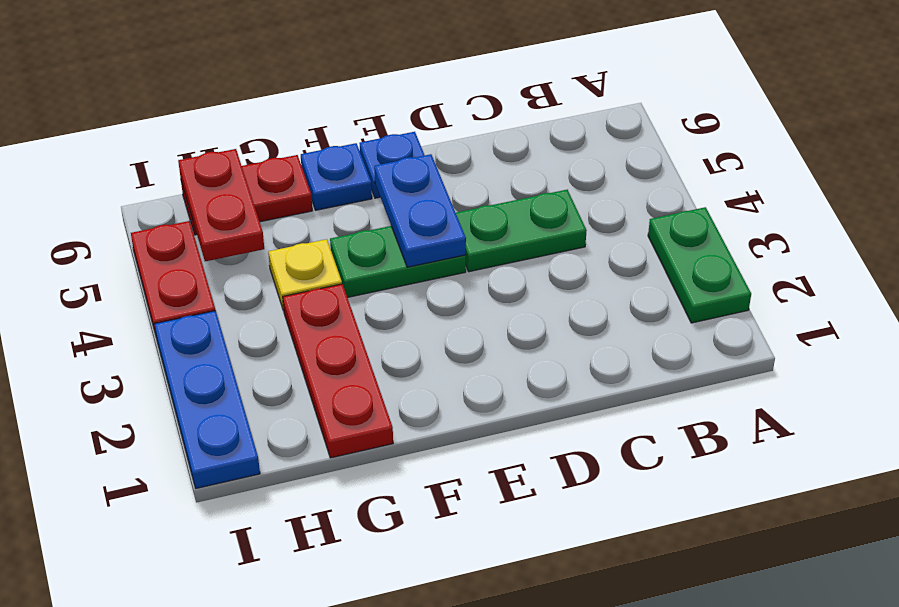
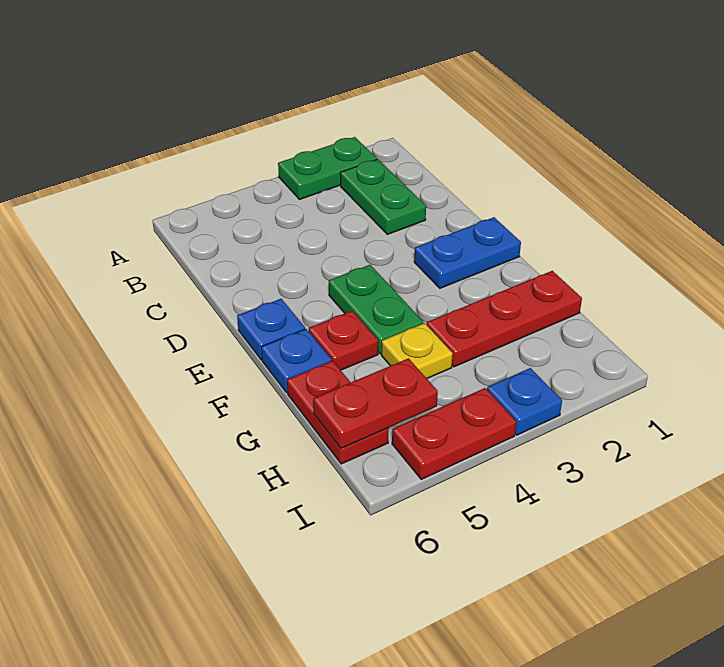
green 1x2 plate [456,190,587,272] -> green 1x2 plate moved to [340,159,426,234]
blue 1x2 plate [374,154,466,267] -> blue 1x2 plate moved to [414,217,521,288]
none -> red 1x1 plate [309,311,378,370]
blue 1x3 plate [154,311,260,488] -> blue 1x1 plate [487,368,562,435]

